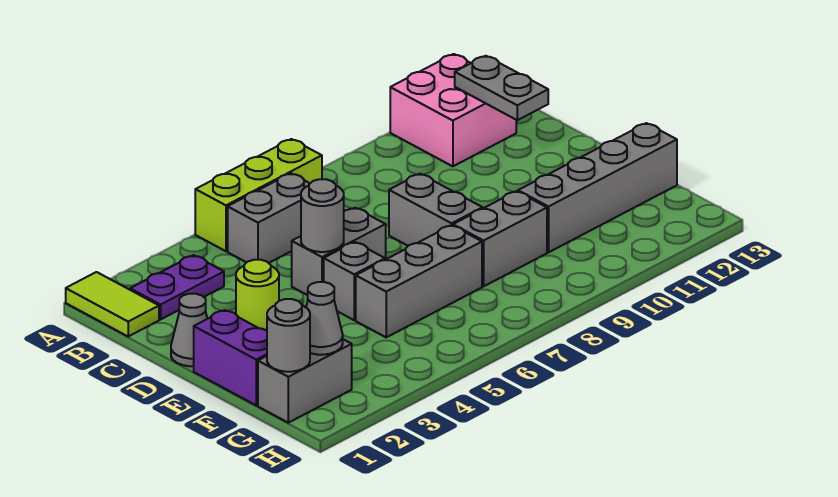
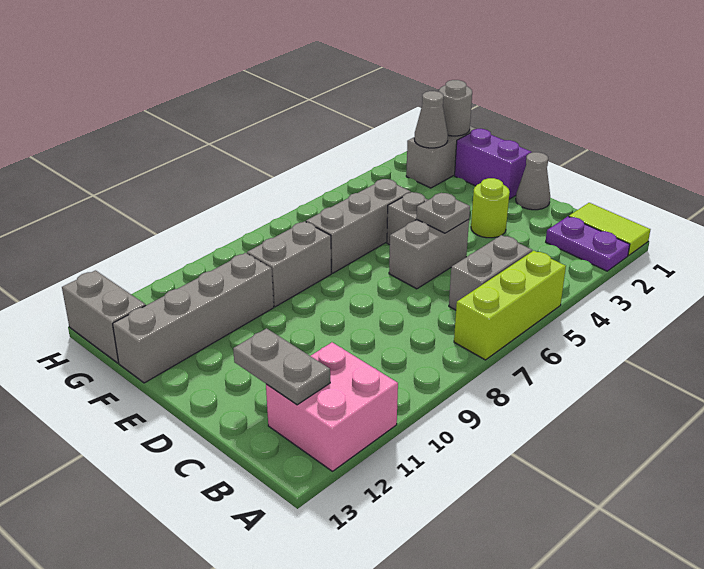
purple 1x2 plate [130,255,224,319] -> purple 1x2 plate turned to [546,217,630,271]
grey 1x1 round brick [301,179,344,252] -> grey 1x1 plate [417,193,470,233]
grey 1x2 brick [389,174,482,246] -> grey 1x2 brick moved to [62,270,146,363]

